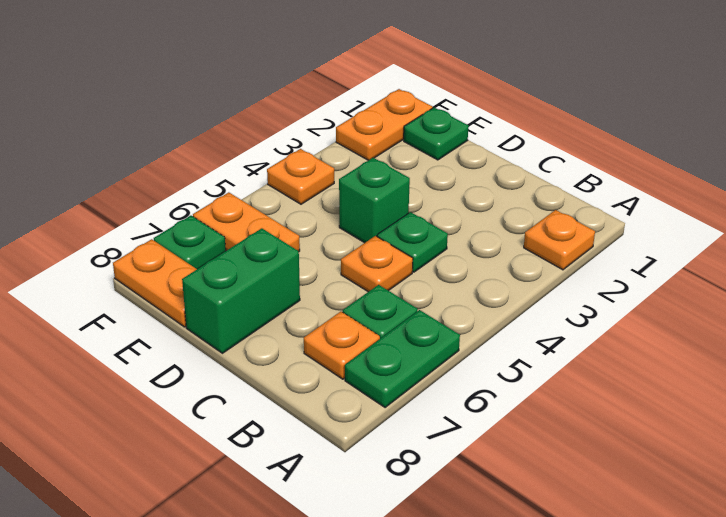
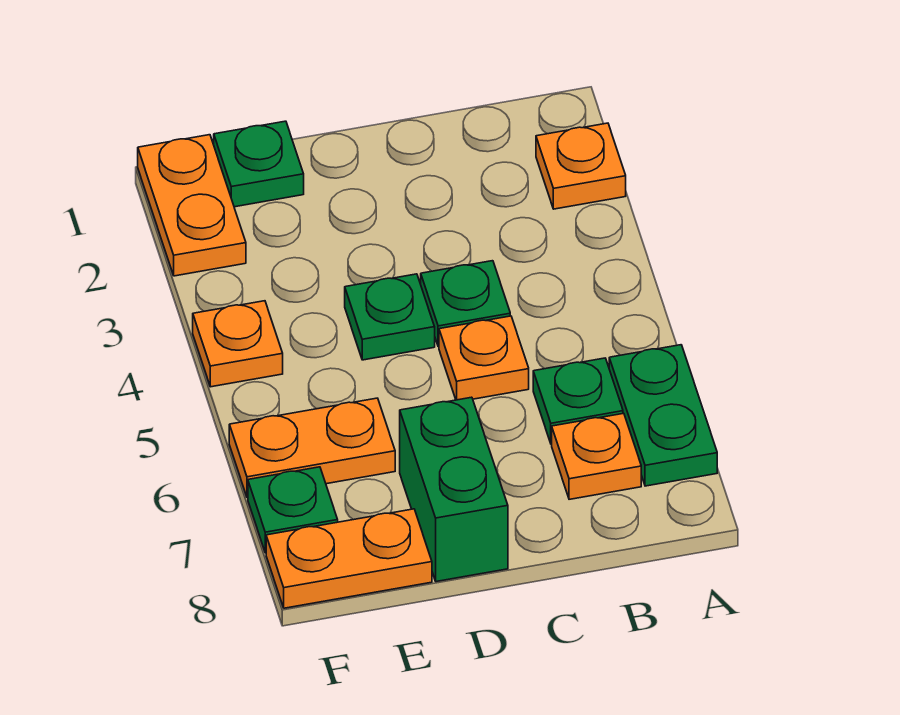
green 1x1 brick [339,158,410,243] -> green 1x1 plate [345,274,435,360]

